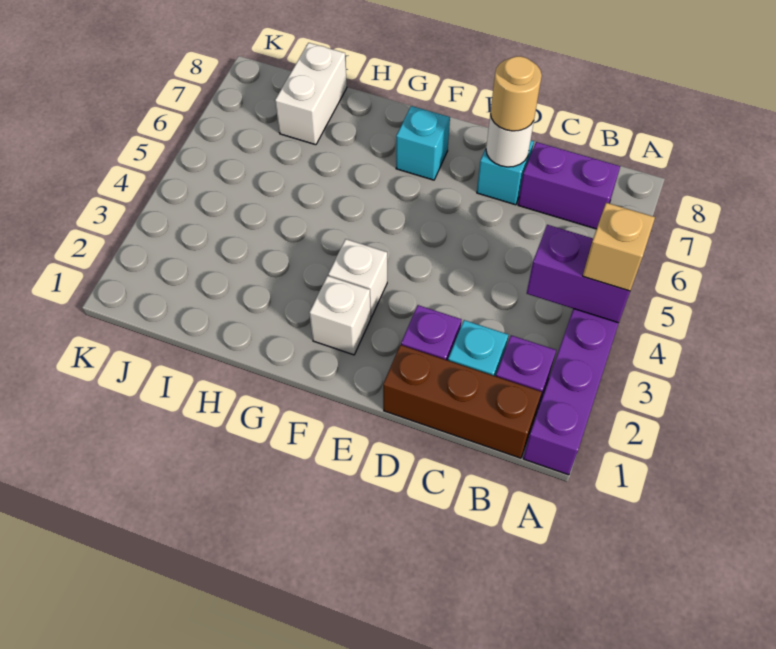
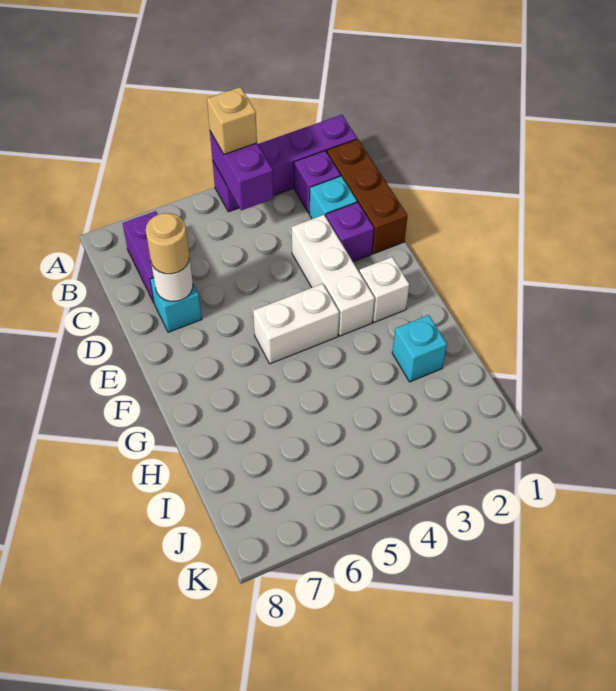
white 1x1 brick [328,239,387,317] -> white 1x3 brick [292,215,375,336]
cyan 1x1 brick [396,106,450,180] -> cyan 1x1 brick moved to [392,315,447,382]
white 1x2 brick [275,43,347,145] -> white 1x2 brick moved to [253,284,339,364]

